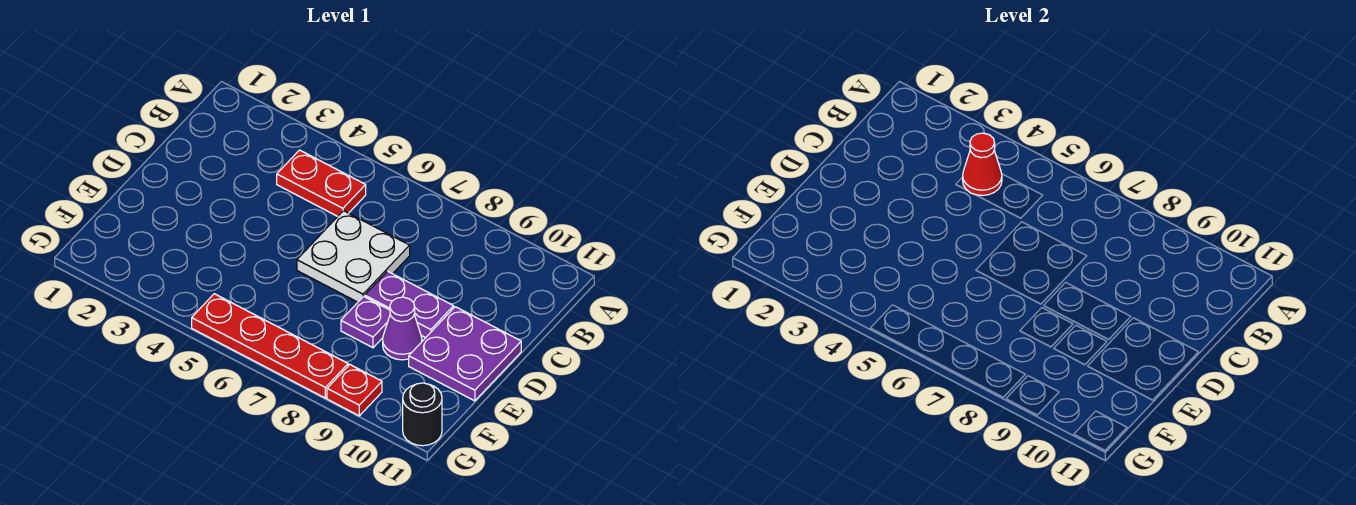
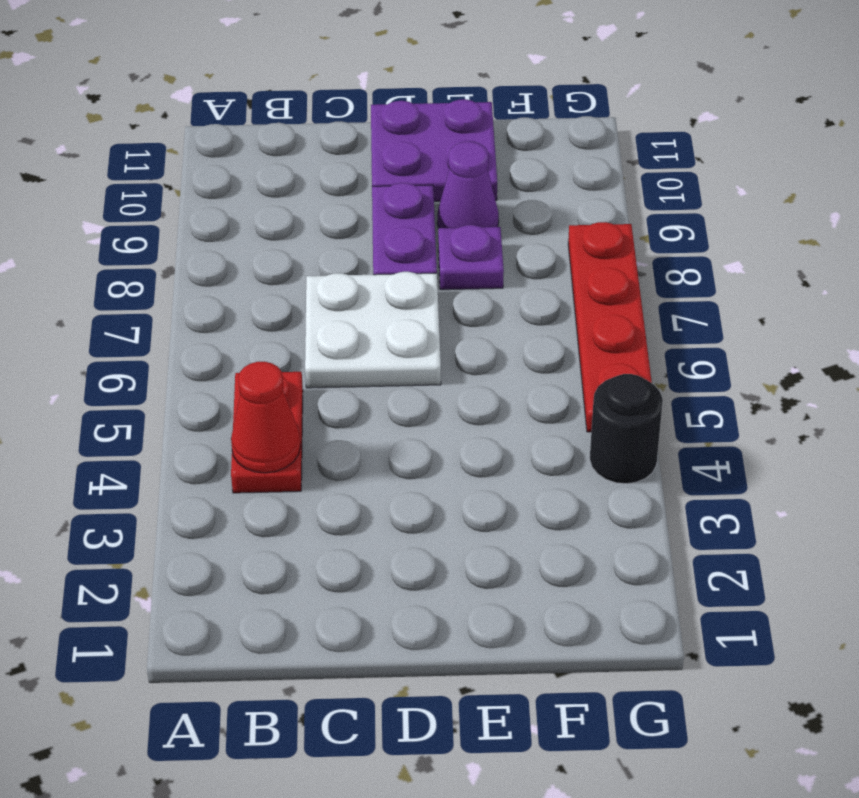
red 1x1 plate [327,365,382,416] -> none
black 1x1 round brick [403,383,442,446] -> black 1x1 round brick moved to [590,374,663,484]

